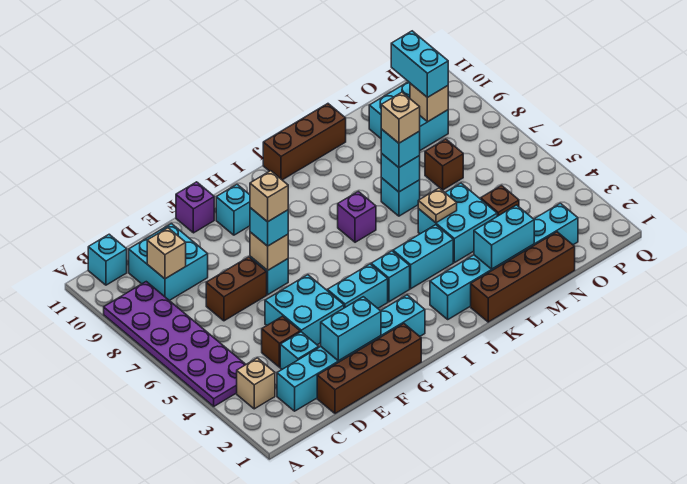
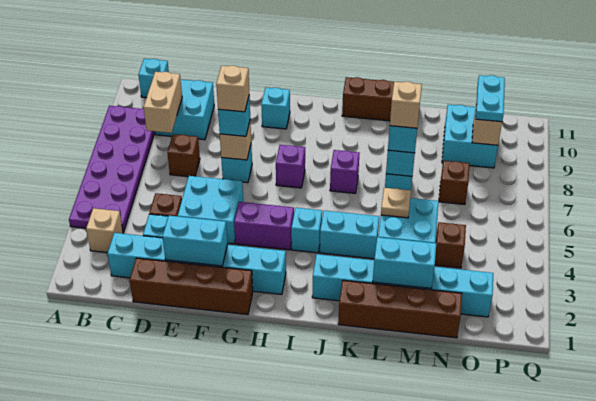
tan 1x1 brick [147,228,186,279] -> tan 1x2 brick [144,72,182,133]
brown 1x2 brick [206,257,267,321] -> brown 1x1 brick [167,134,200,177]
purple 1x1 brick [176,182,214,233] -> purple 1x1 brick moved to [276,145,305,188]
cyan 1x2 brick [327,264,388,308] -> purple 1x2 brick [234,202,294,250]
cyan 1x2 brick [391,31,448,98] -> cyan 1x2 plate [476,75,505,122]

